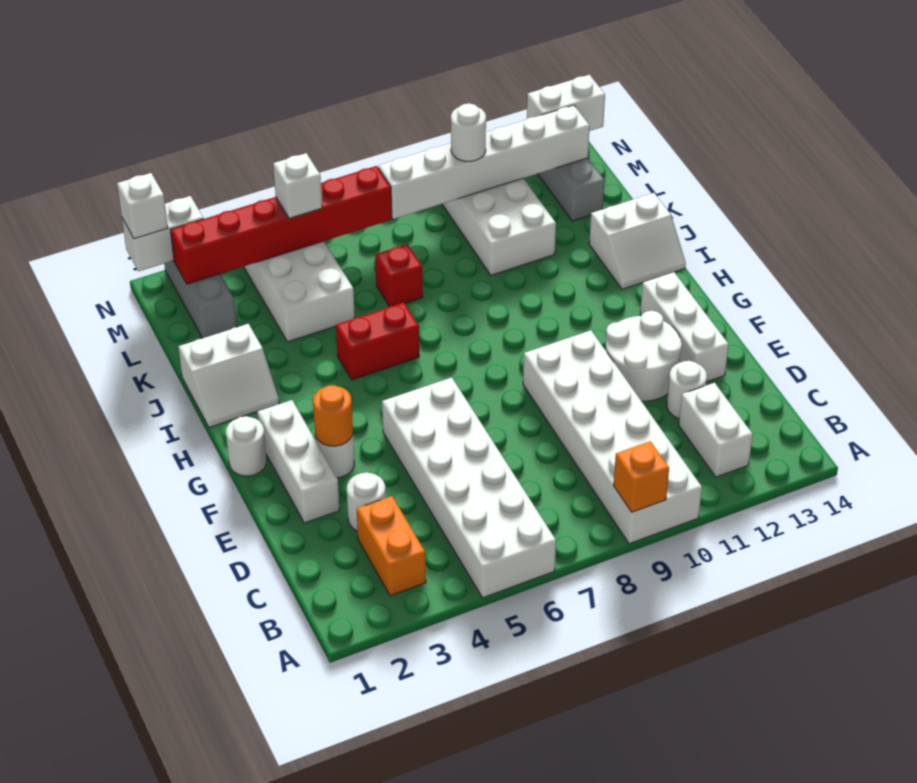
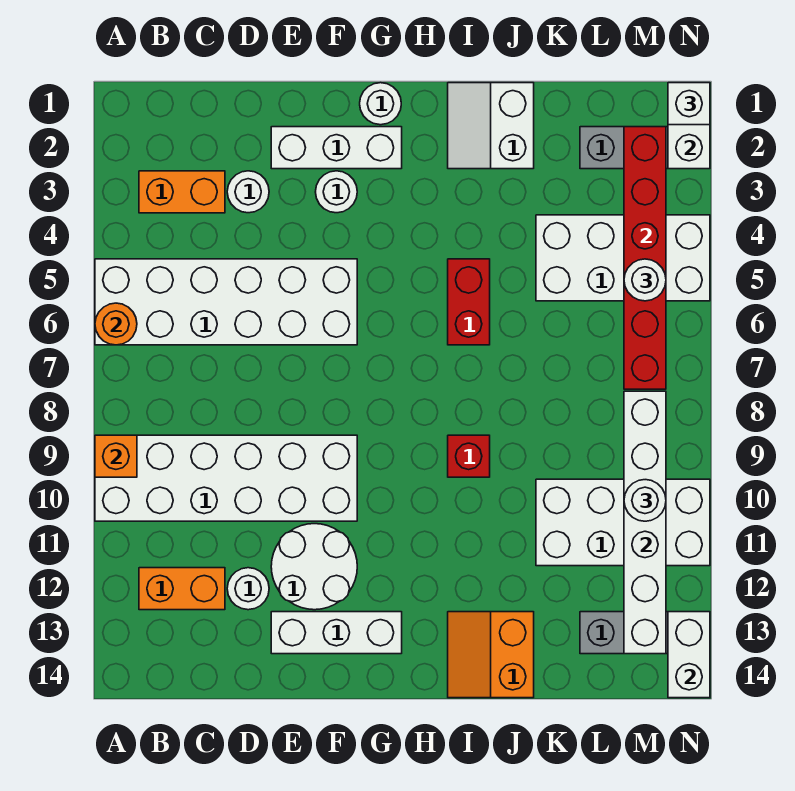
white 1x2 brick [679,383,753,477] -> orange 1x2 brick [139,568,225,610]
orange 1x1 round brick [313,385,353,446] -> orange 1x1 round brick moved to [95,303,137,345]
white 2x2 slope [589,193,686,289] -> orange 2x2 slope [448,612,534,698]
red 1x1 brick [375,244,423,307] -> red 1x1 brick moved to [448,435,490,477]
white 1x1 brick [273,153,322,218] -> white 1x1 round brick [624,259,666,301]

